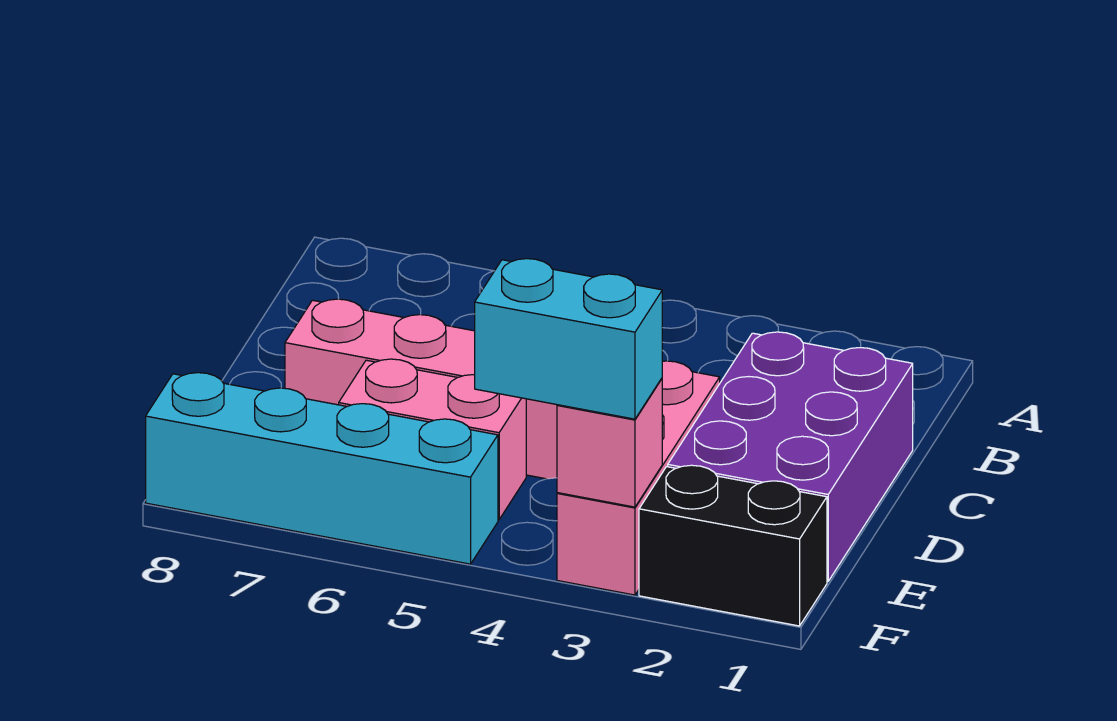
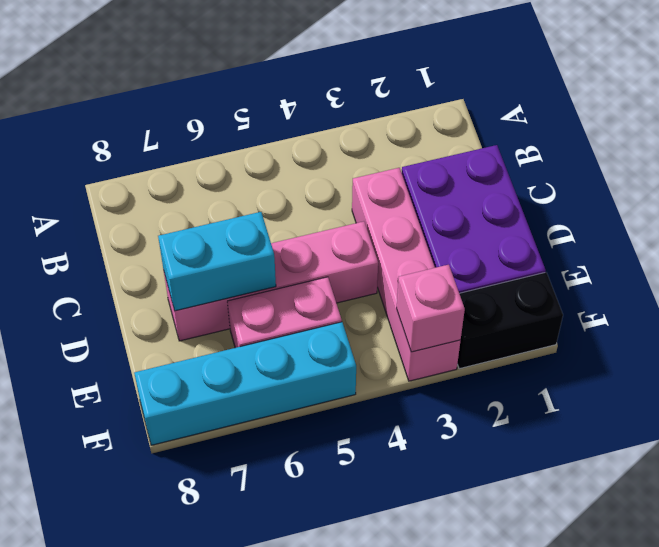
pink 1x3 brick [557,361,720,595] -> pink 1x4 brick [352,168,461,381]
cyan 1x2 brick [475,259,662,419] -> cyan 1x2 brick moved to [158,212,276,311]

